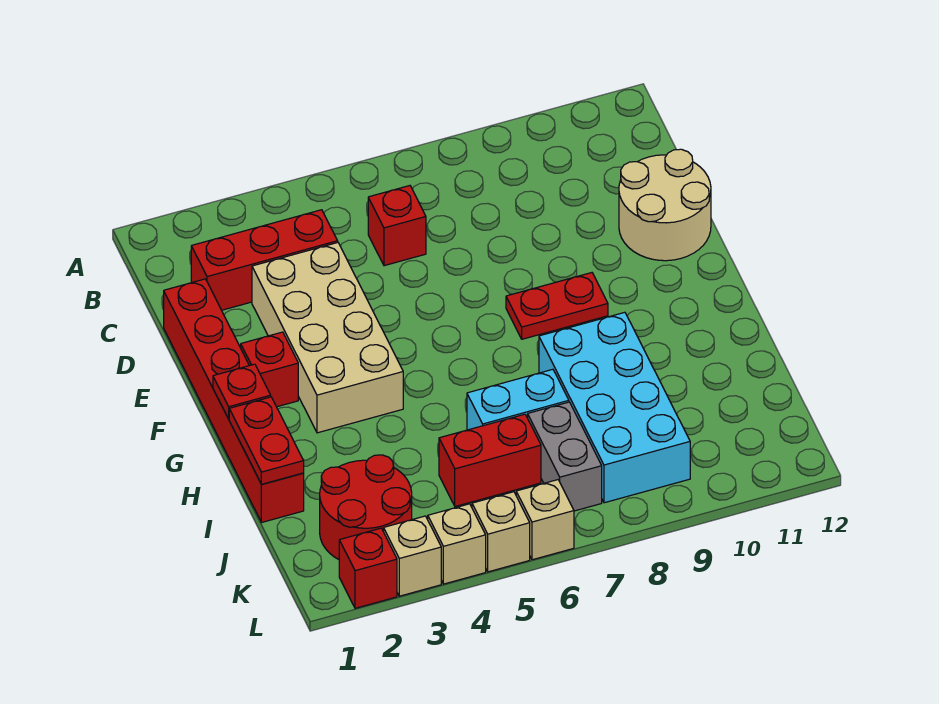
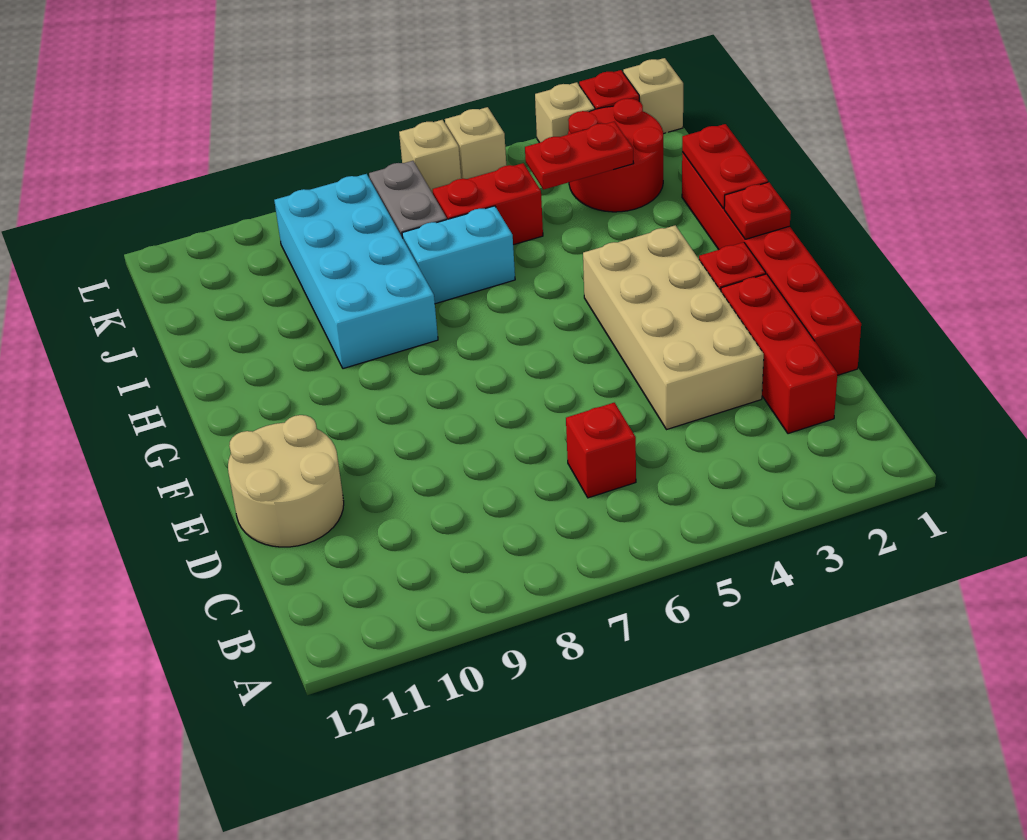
red 1x3 brick [191,210,338,310] -> red 1x3 brick turned to [721,274,838,434]
red 1x2 plate [506,273,608,339] -> red 1x2 plate moved to [525,122,634,190]
tan 1x1 brick [428,504,486,584] -> tan 1x1 brick moved to [623,58,683,134]

